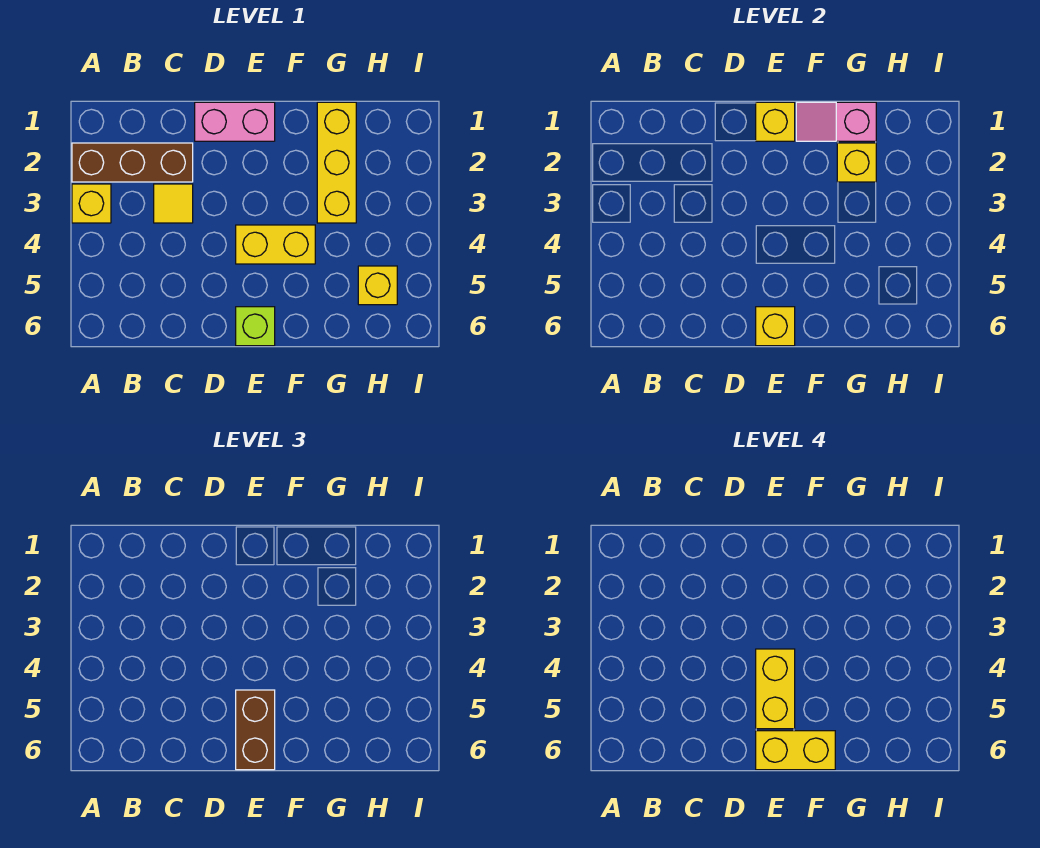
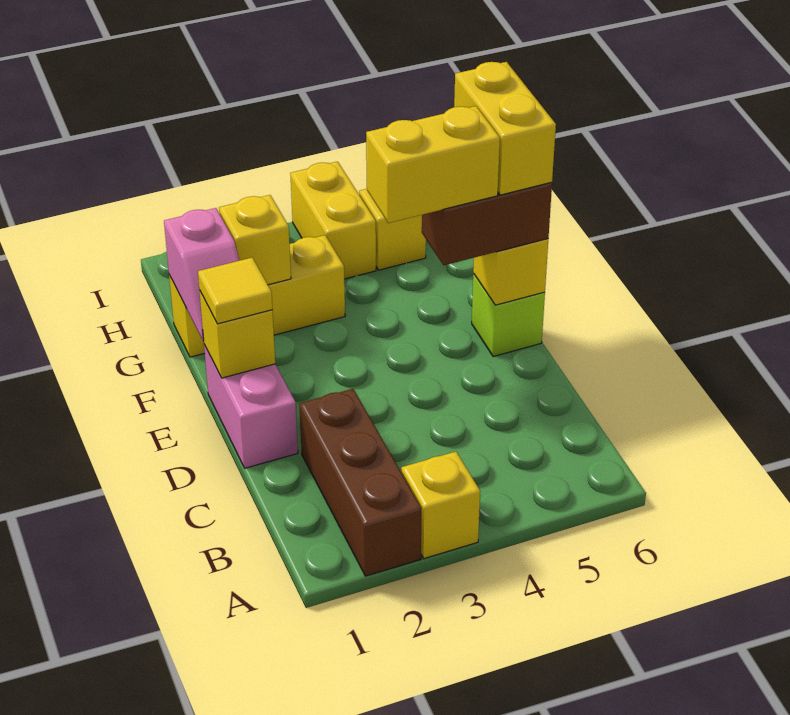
yellow 1x1 tile [154,184,193,223] -> yellow 1x1 tile moved to [198,258,272,324]
yellow 1x2 brick [236,225,315,264] -> yellow 1x2 brick moved to [290,162,376,279]

